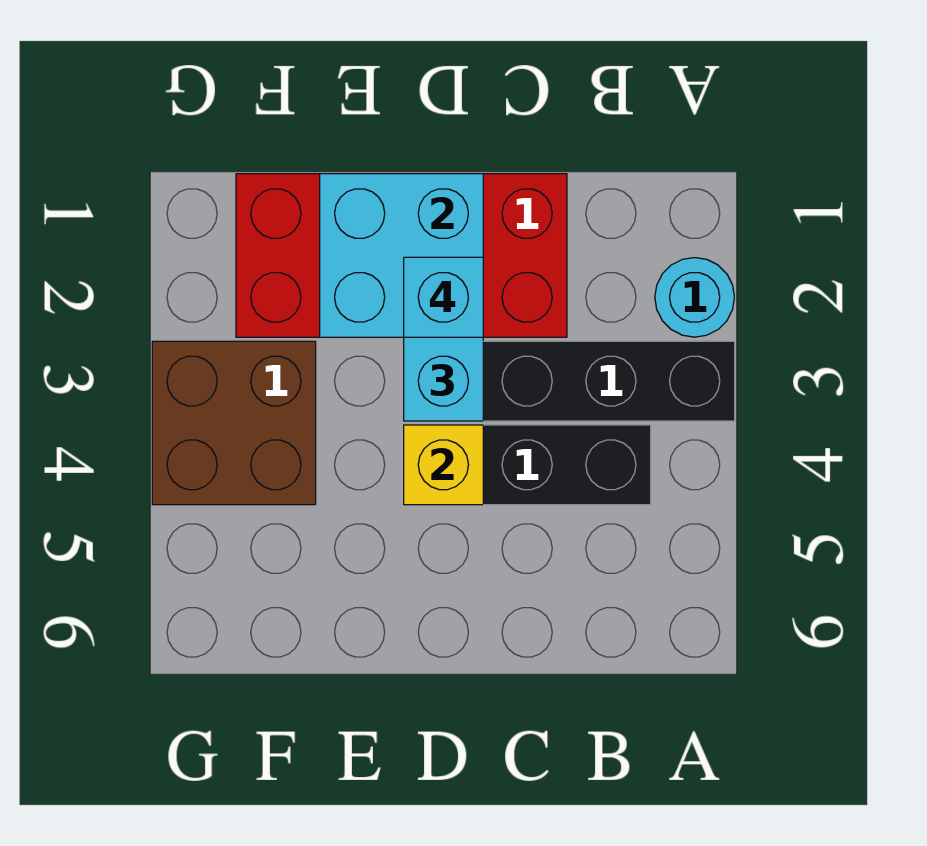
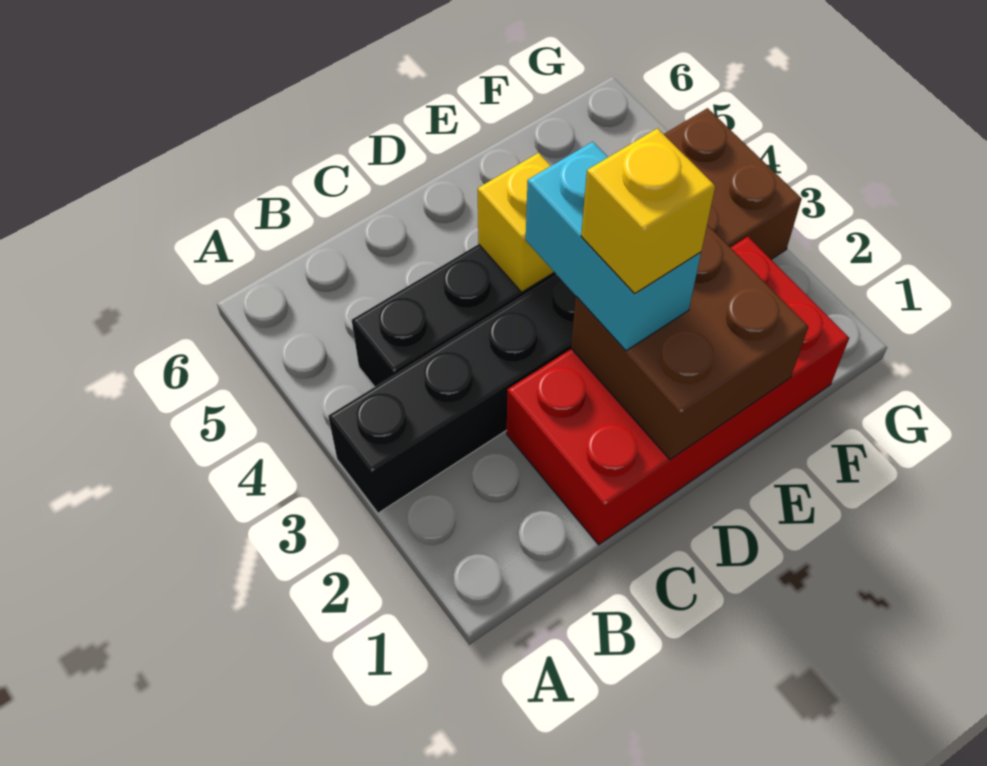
cyan 1x1 round brick [655,258,734,337] -> none
cyan 2x2 brick [320,174,483,337] -> brown 2x2 brick [571,225,808,460]
cyan 1x1 brick [404,257,483,337] -> yellow 1x1 brick [581,128,715,294]

